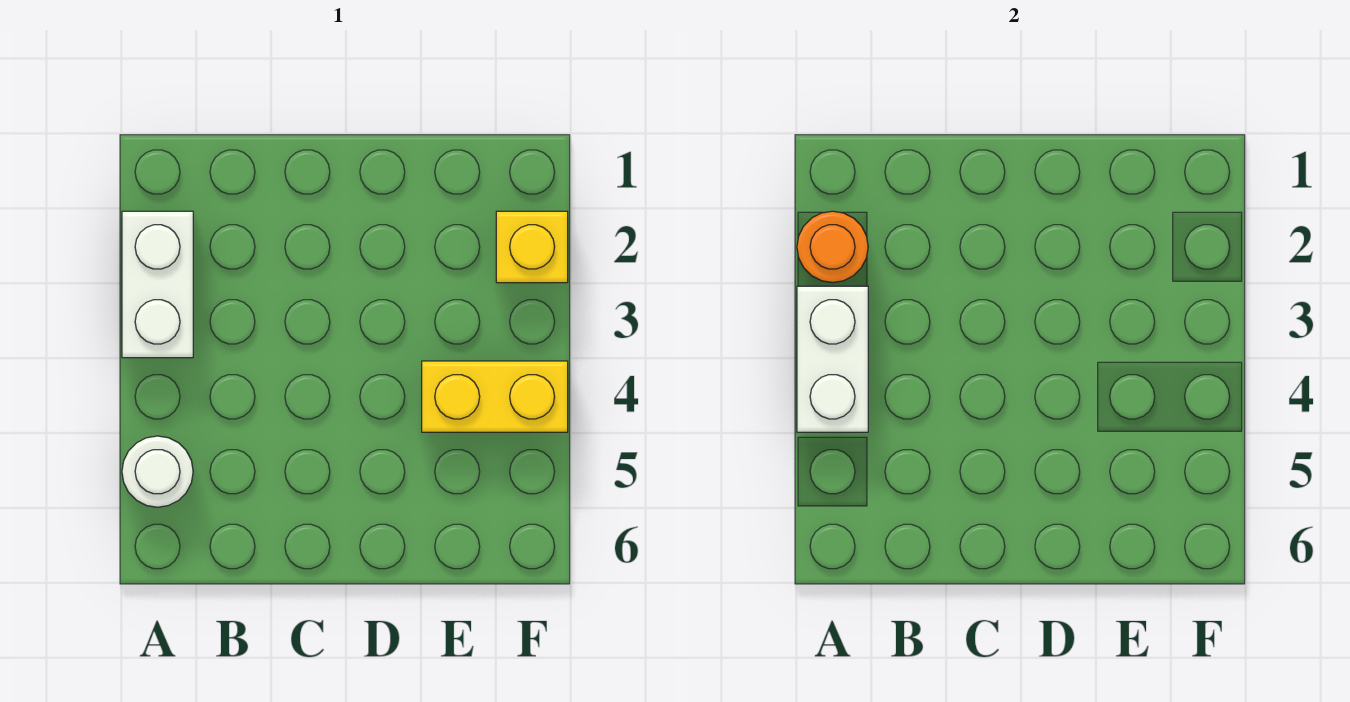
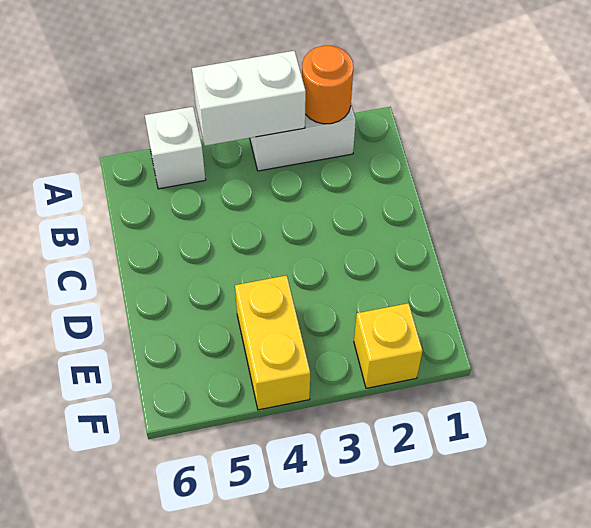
white 1x1 round brick [122,436,193,507] -> white 1x1 brick [145,107,206,189]

